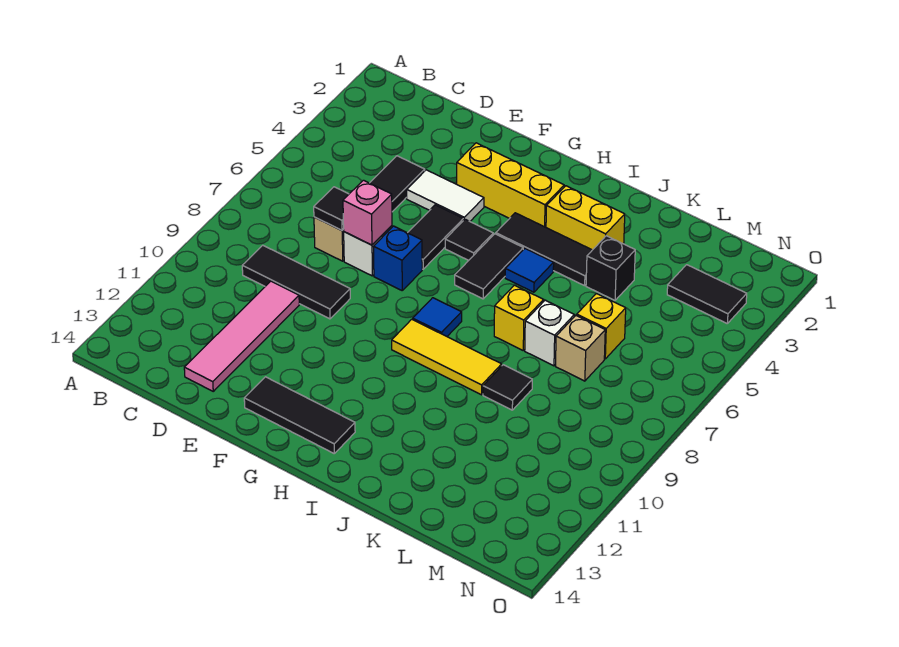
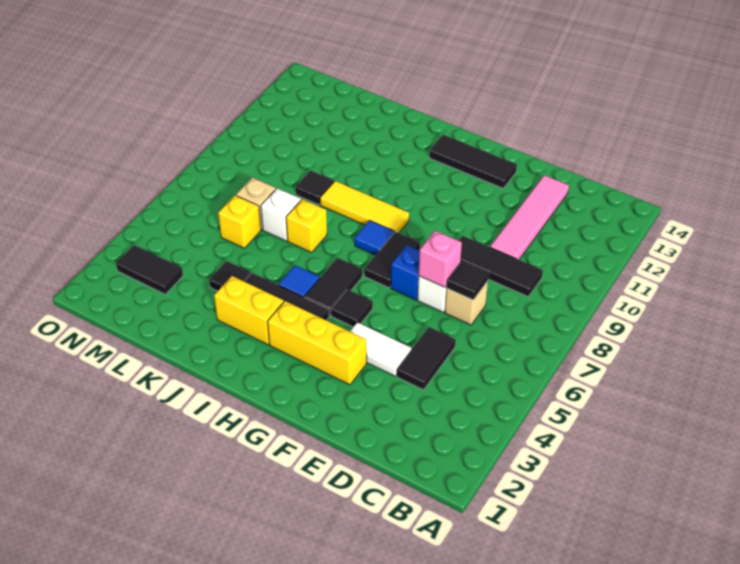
black 1x2 tile [408,205,463,269] -> black 1x2 tile moved to [364,232,420,288]
black 1x1 brick [586,236,635,300] -> black 1x1 tile [209,261,251,291]

